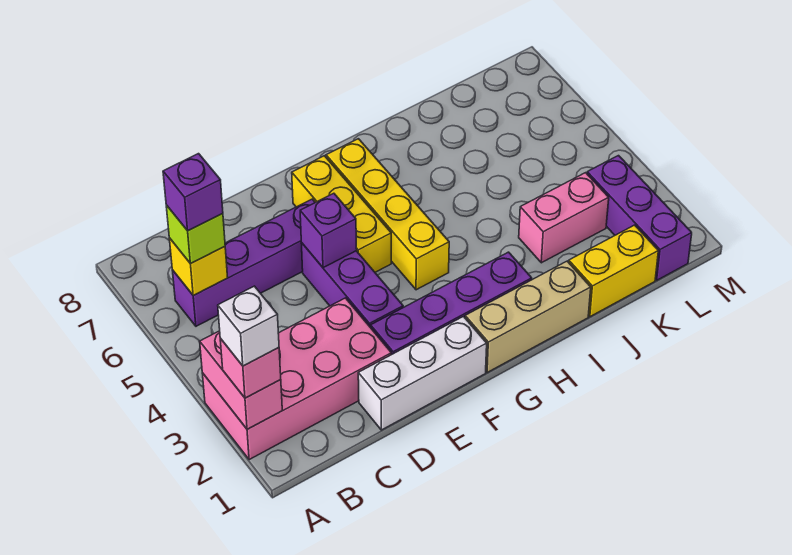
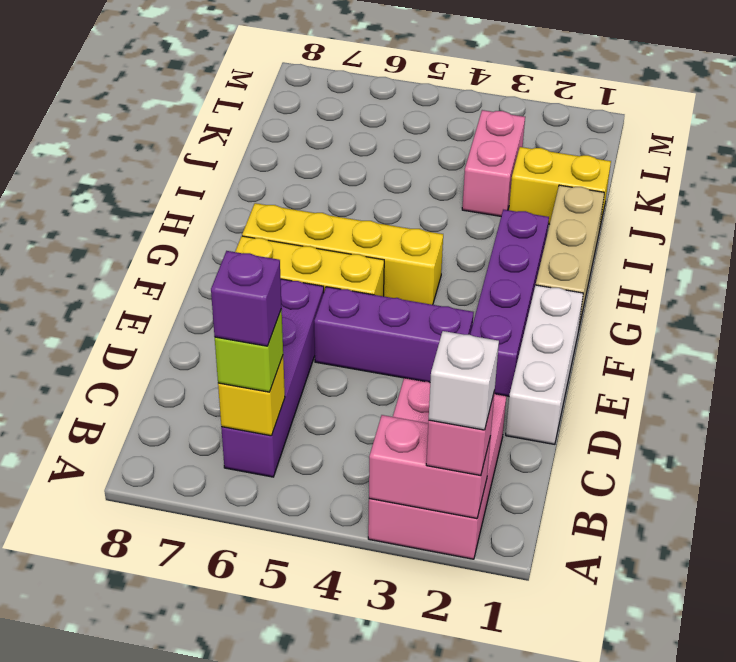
pink 2x4 brick [202,298,391,460] -> pink 2x3 brick [368,378,506,559]
purple 1x1 brick [300,193,357,268] -> none
yellow 1x2 brick [569,225,658,317] -> yellow 1x2 brick turned to [509,147,611,230]
purple 1x3 brick [587,156,692,280] -> none

